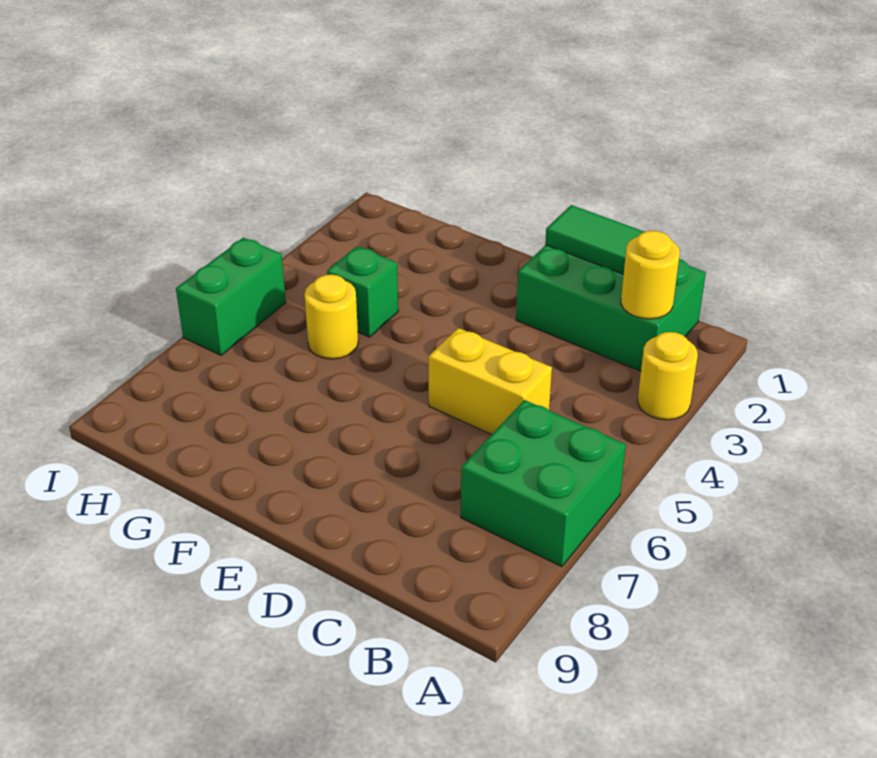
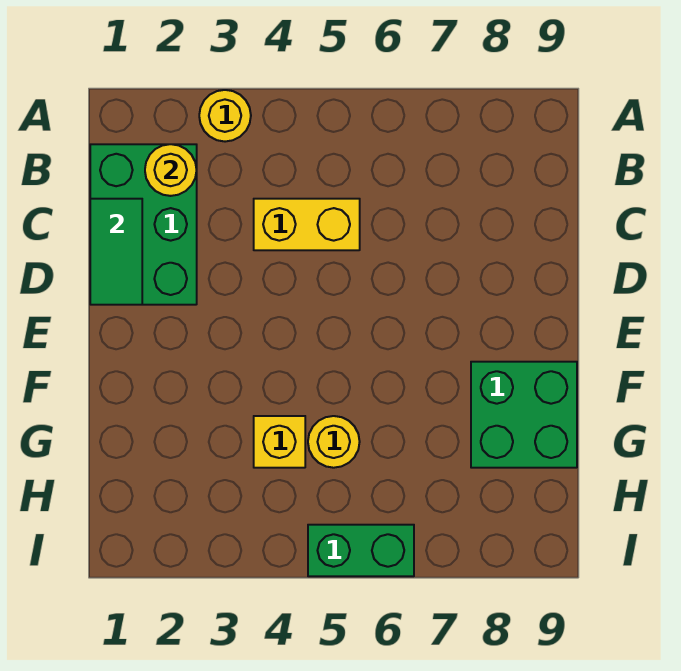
green 2x2 brick [461,400,626,567] -> green 2x2 brick moved to [471,362,577,468]
yellow 1x2 brick [429,328,552,435] -> yellow 1x2 brick turned to [254,199,360,250]
green 1x1 brick [327,246,398,337] -> yellow 1x1 brick [254,416,305,468]

